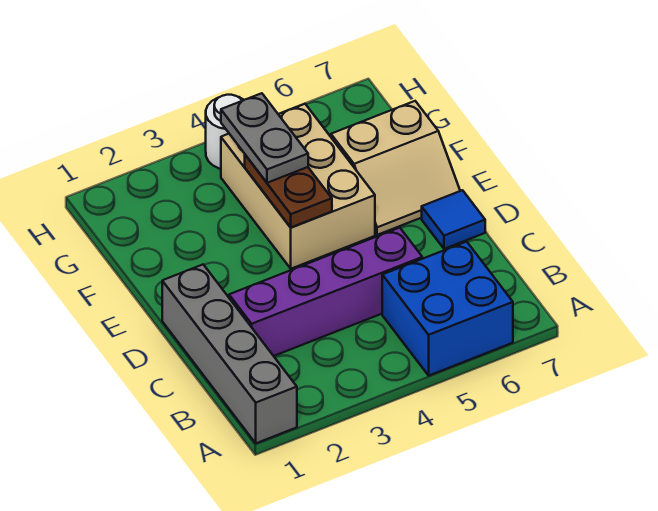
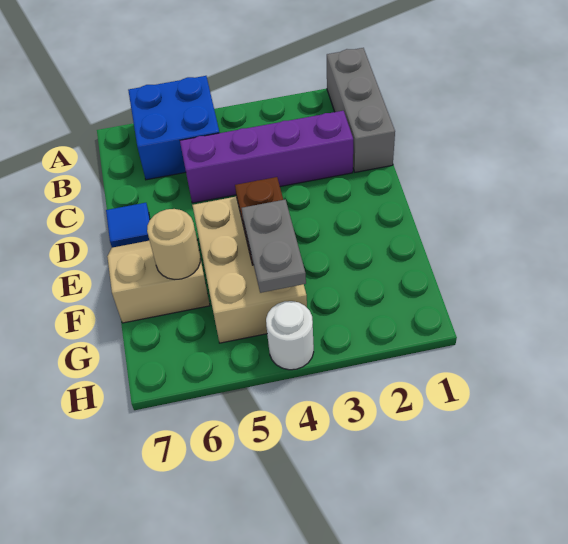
grey 1x4 brick [162,265,297,443] -> grey 1x3 brick [327,48,395,172]
none -> tan 1x1 round brick [147,209,200,279]

